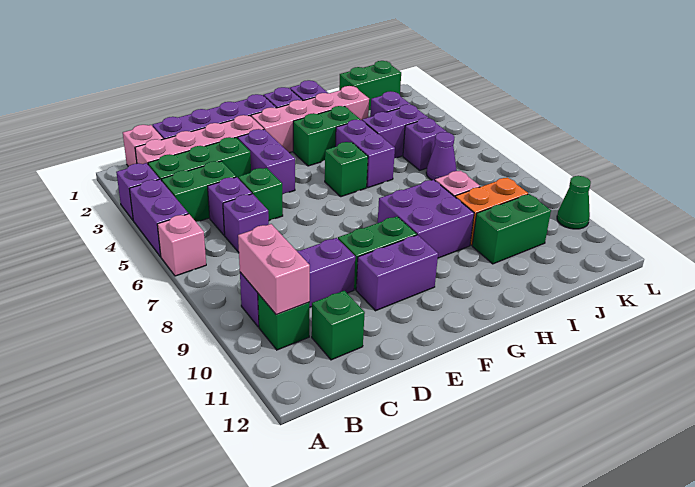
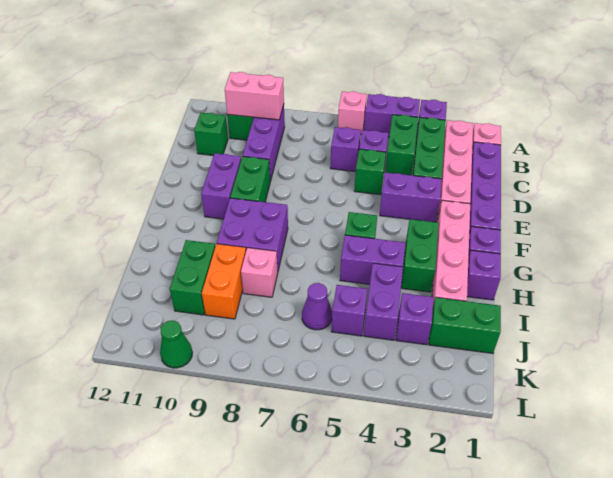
green 1x2 brick [339,61,401,110] -> green 1x2 brick turned to [429,297,501,353]

